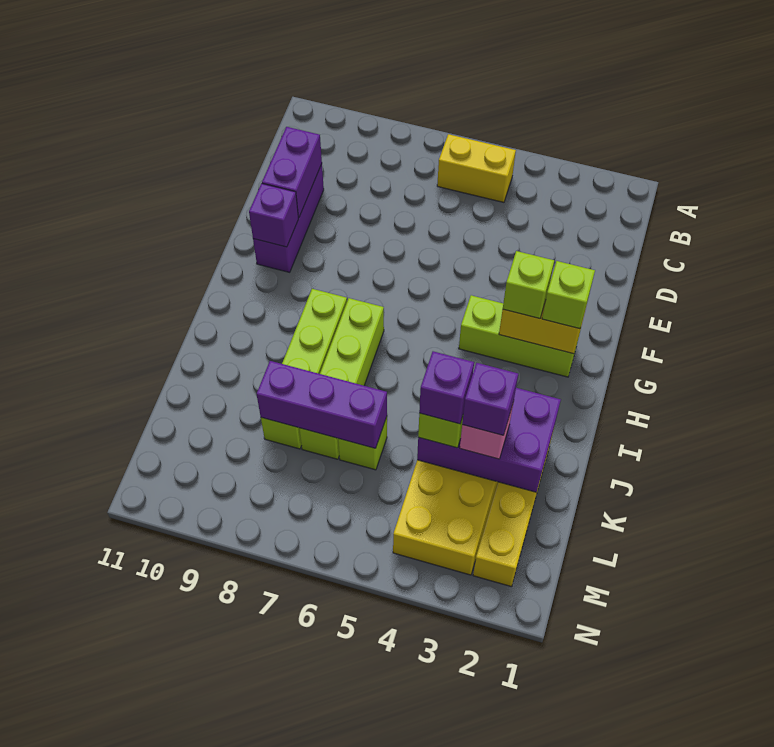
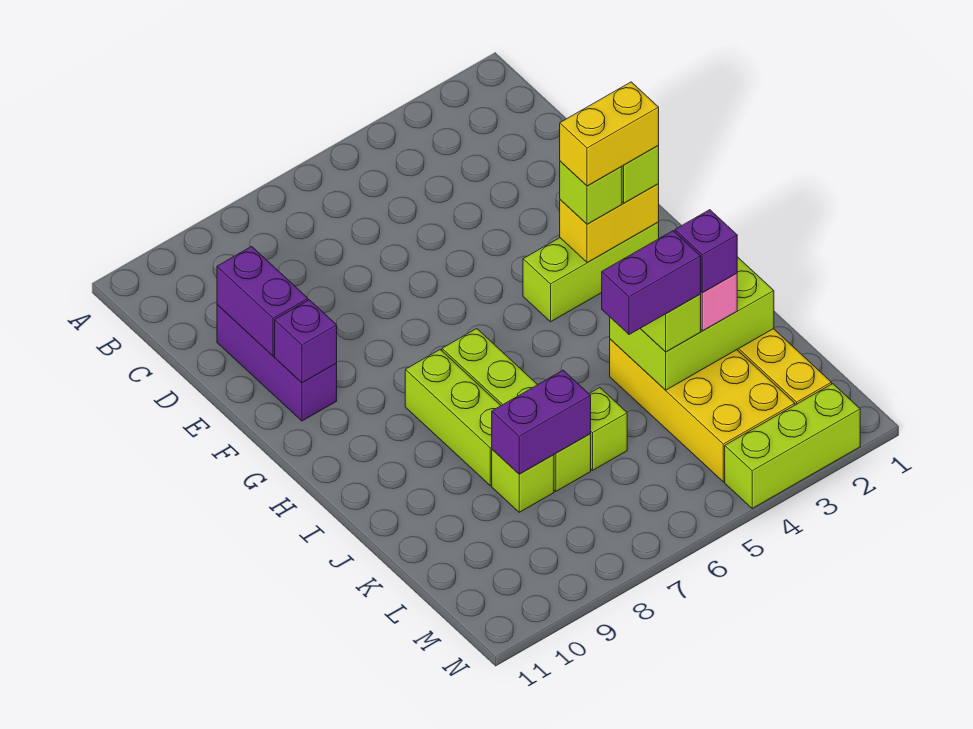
yellow 1x2 brick [437,134,516,202] -> yellow 1x2 brick moved to [560,82,659,186]
purple 2x3 brick [417,388,561,492] -> lime 2x3 brick [610,257,774,390]
purple 1x1 brick [419,351,474,424] -> purple 1x2 brick [602,231,701,335]
purple 1x3 brick [257,361,387,448] -> purple 1x2 brick [492,370,591,474]
none -> lime 1x3 brick [725,384,860,508]

